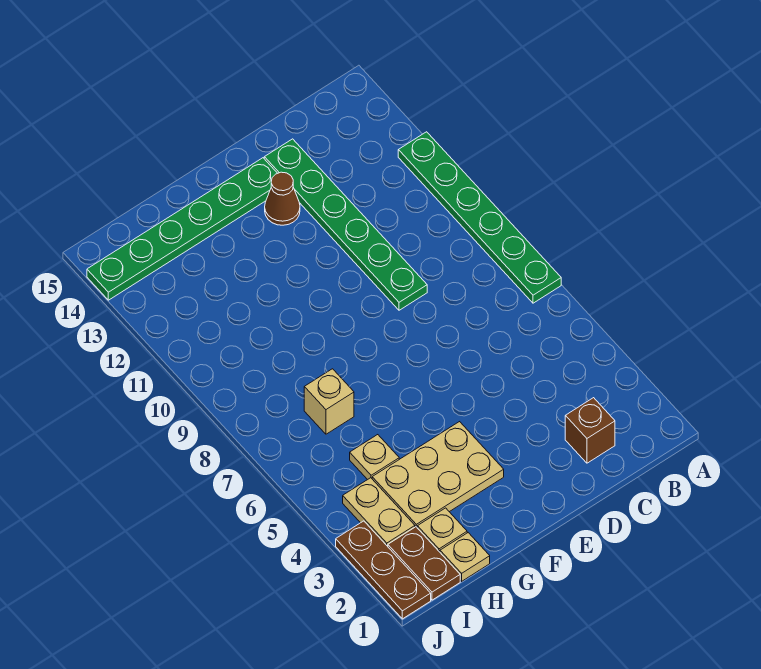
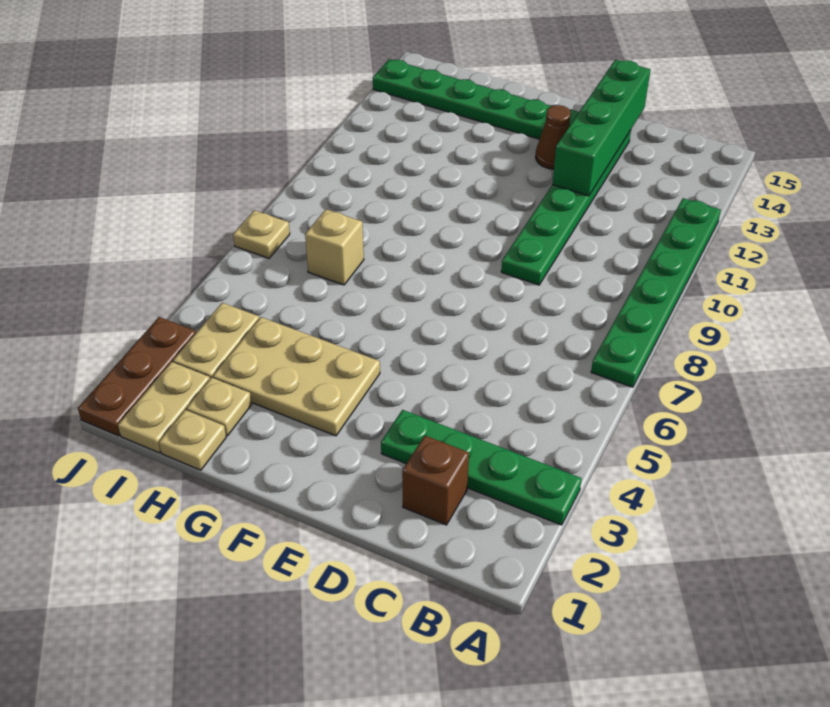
none -> green 1x4 plate [381,410,582,525]
none -> green 1x4 brick [552,60,650,196]
tan 1x1 plate [350,435,399,480] -> tan 1x1 plate moved to [233,210,290,258]
brown 1x2 plate [388,527,460,600] -> tan 1x2 plate [118,362,210,453]

